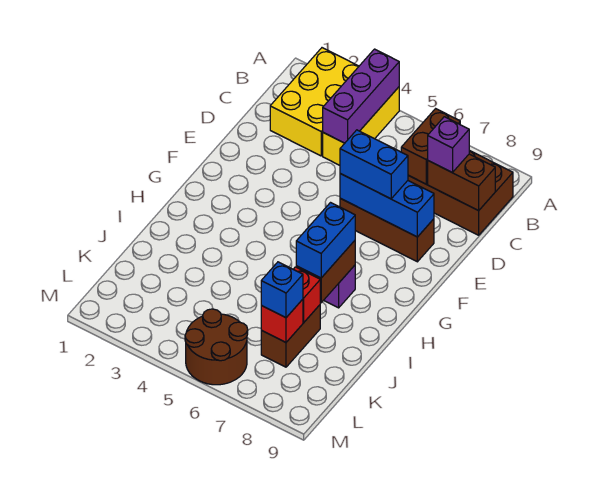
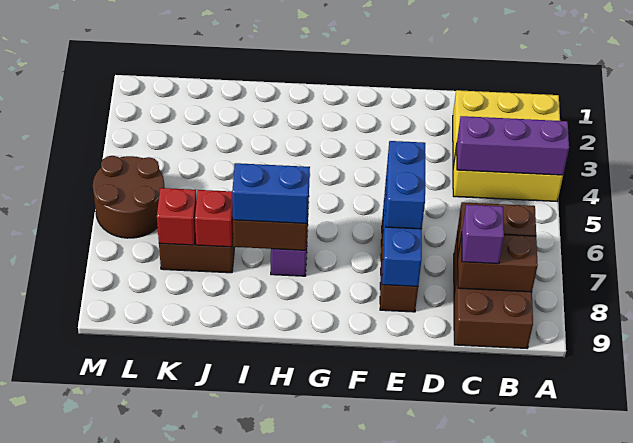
brown 1x2 brick [428,154,495,211] -> brown 1x2 brick turned to [458,235,538,292]
blue 1x1 brick [261,262,303,318] -> none

